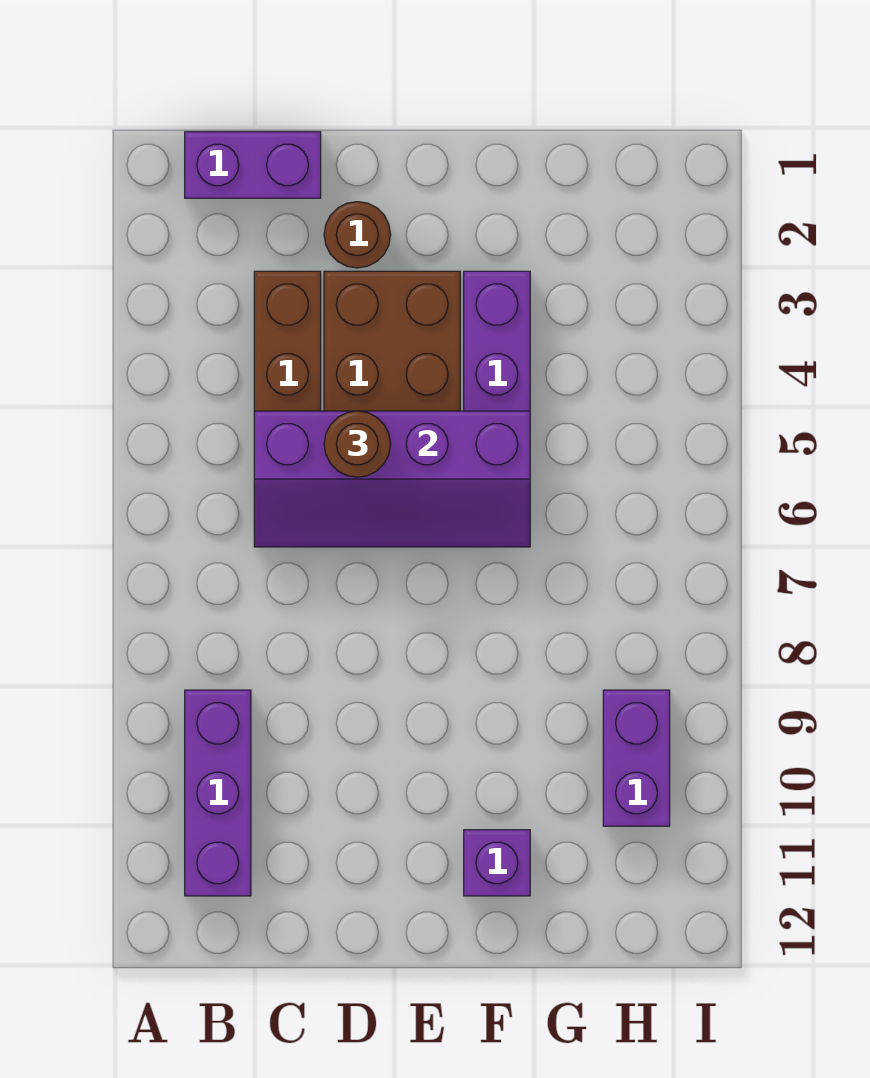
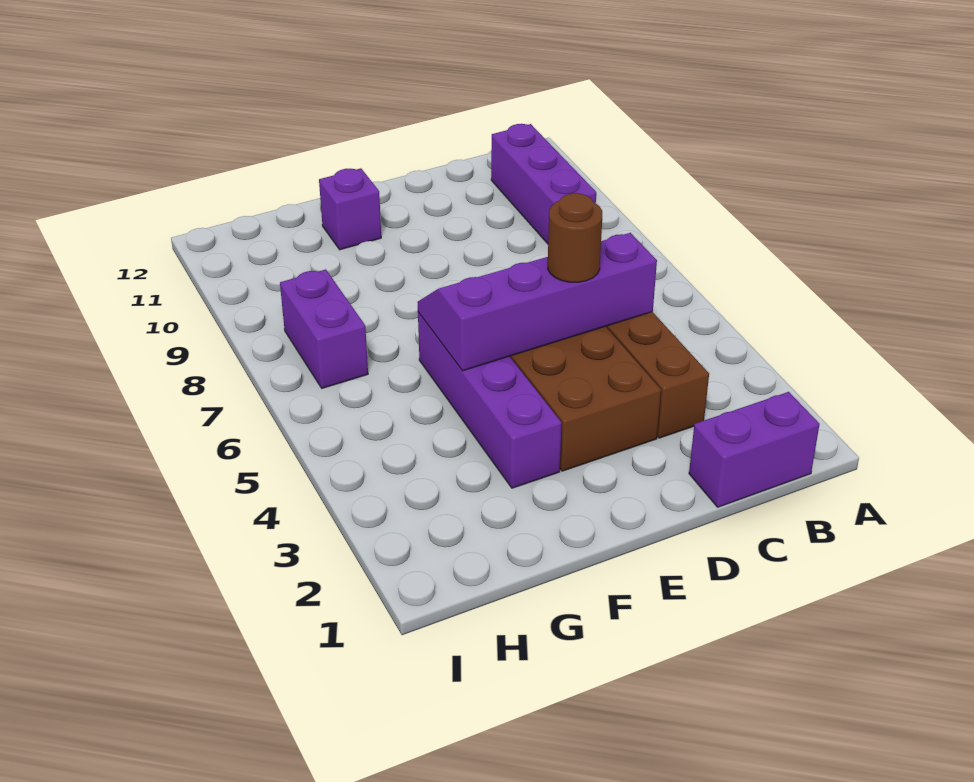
brown 1x1 round brick [324,202,391,268] -> none
purple 1x2 brick [603,690,670,826] -> purple 1x2 brick moved to [280,269,368,388]

